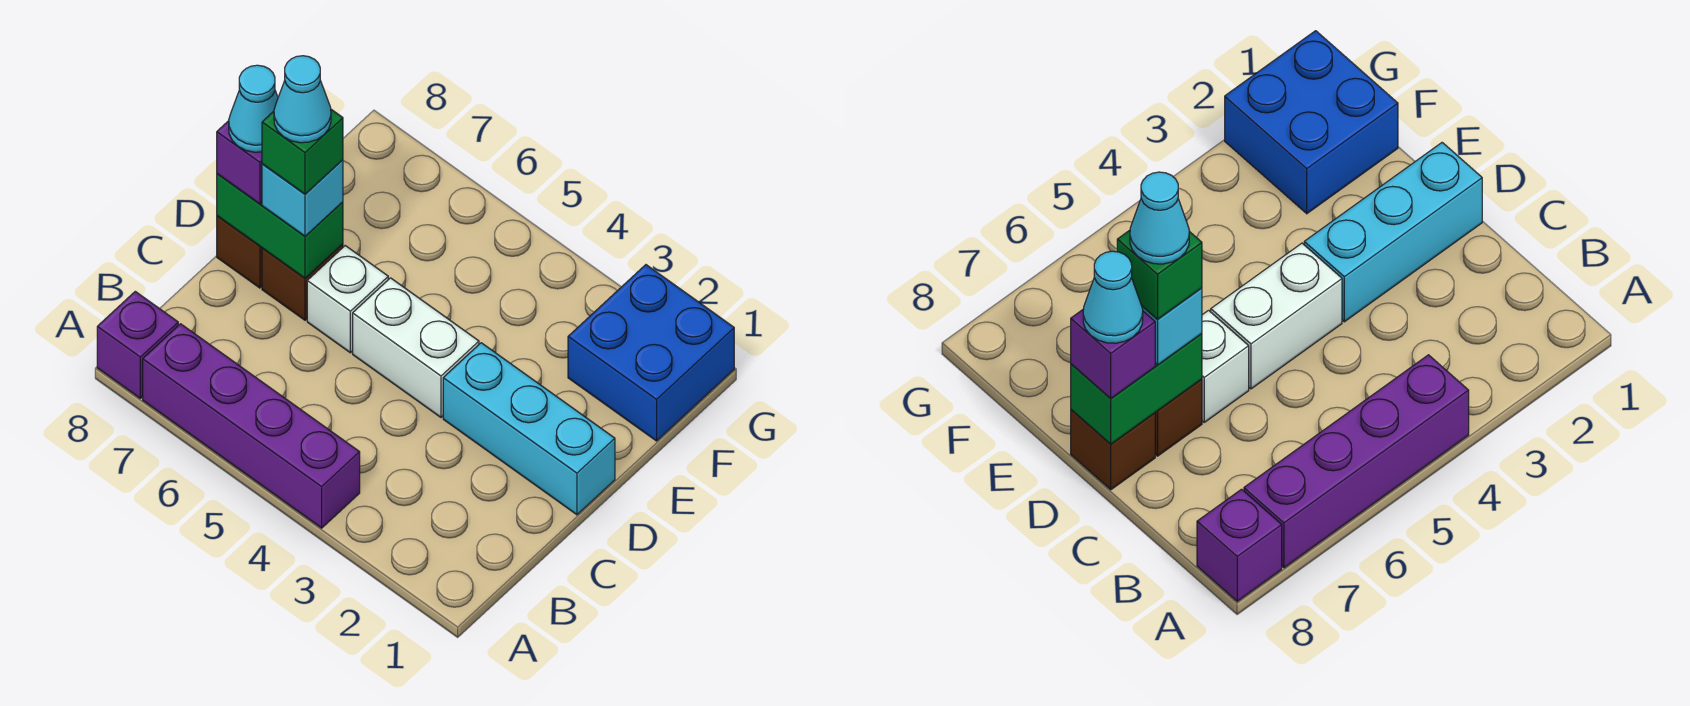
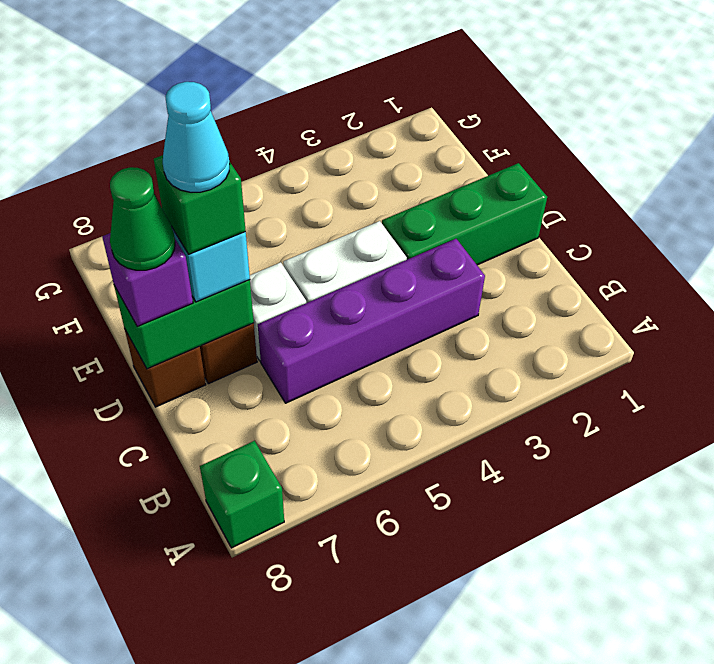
purple 1x4 brick [143,324,360,528] -> purple 1x4 brick moved to [258,239,485,403]
purple 1x1 brick [97,291,178,398] -> green 1x1 brick [200,441,284,548]
cyan 1x3 brick [443,343,615,515] -> green 1x3 brick [382,163,547,265]
cyan 1x1 cone [229,65,278,152] -> green 1x1 cone [110,167,175,270]
blue 2x2 brick [568,265,734,441] -> none

